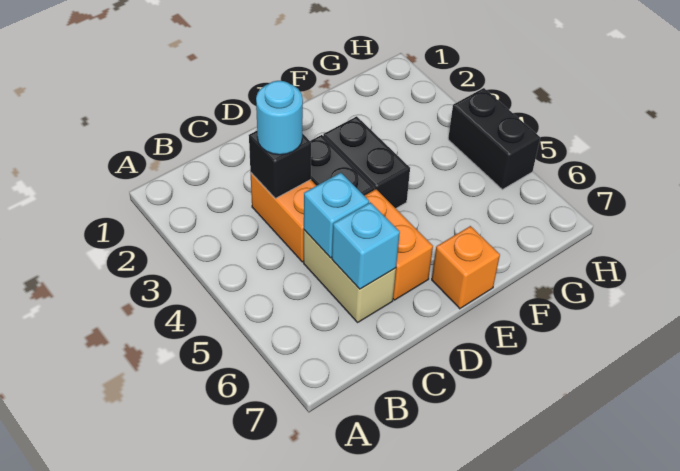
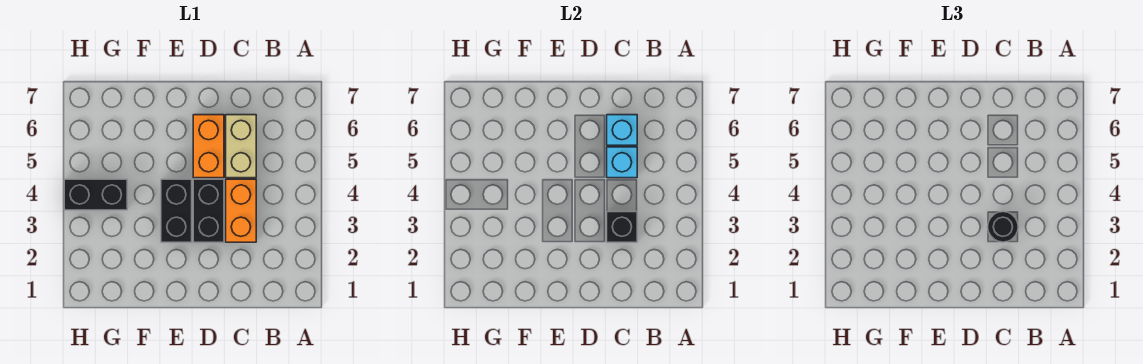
cyan 1x1 round brick [256,81,303,155] -> black 1x1 round brick [988,212,1018,242]
orange 1x1 brick [432,226,500,309] -> none
black 1x2 brick [448,88,540,190] -> black 1x2 brick turned to [64,179,127,210]

